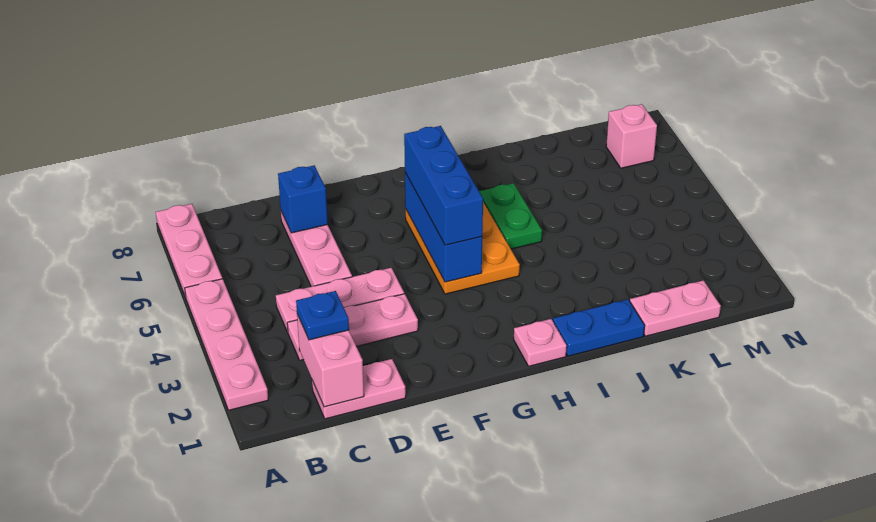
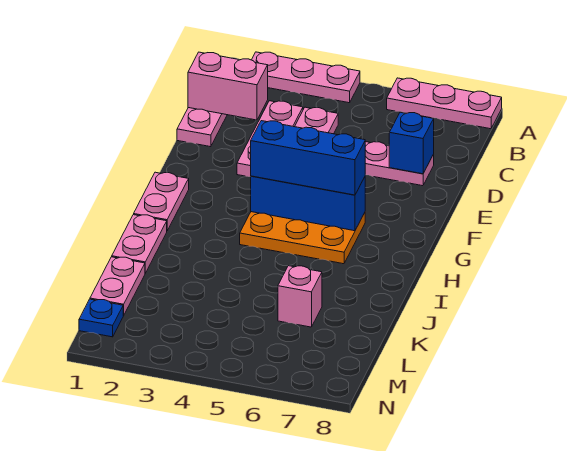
pink 1x4 plate [185,279,268,410] -> pink 1x3 plate [252,52,360,103]
blue 1x1 plate [296,291,349,340] -> blue 1x1 plate moved to [79,299,124,337]
pink 1x1 plate [514,319,567,366] -> pink 1x2 plate [134,172,189,231]
blue 1x2 plate [553,299,645,356] -> pink 1x2 plate [112,215,167,273]
green 1x2 plate [479,183,542,249] -> none
pink 1x1 brick [606,104,657,168] -> pink 1x1 brick moved to [278,266,322,327]

